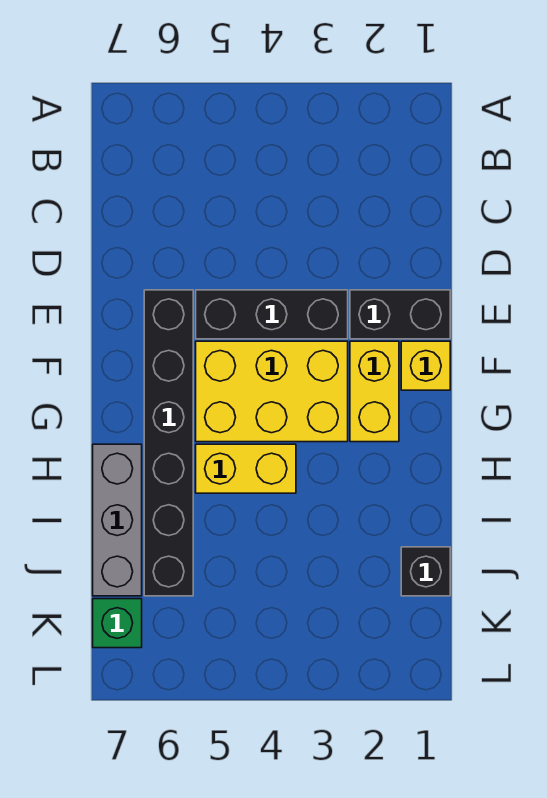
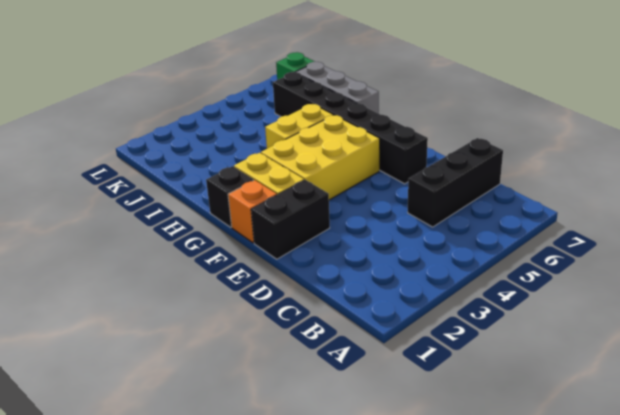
black 1x3 brick [196,290,348,339] -> black 1x3 brick moved to [408,138,503,227]
yellow 1x1 brick [401,341,450,390] -> orange 1x1 brick [228,180,277,243]
black 1x1 brick [401,547,450,596] -> black 1x1 brick moved to [206,166,254,227]

